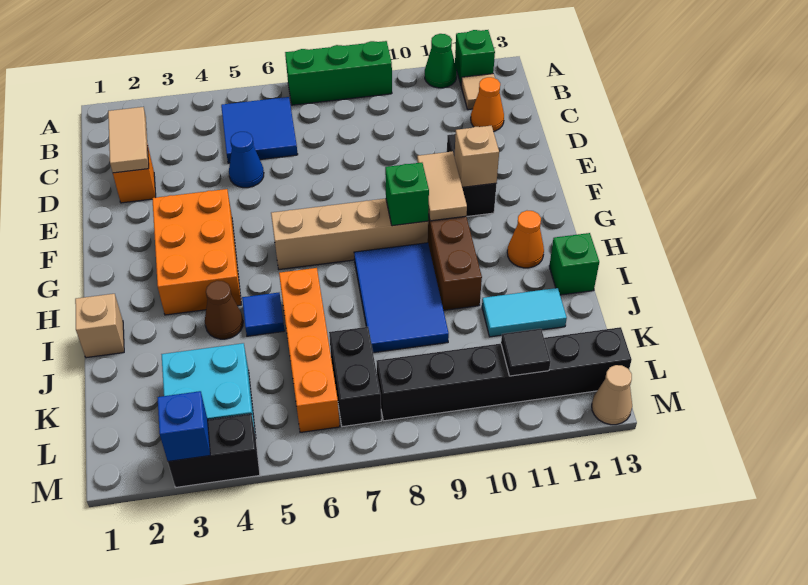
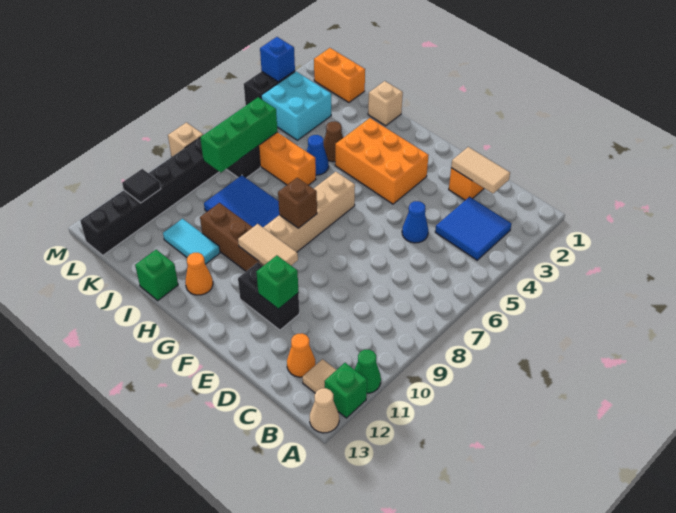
green 1x3 brick [285,41,392,105] -> green 1x3 brick moved to [200,97,277,172]
blue 2x2 tile [221,97,298,163] -> blue 2x2 tile moved to [435,197,511,260]
tan 1x1 brick [454,126,499,187] -> tan 1x1 brick moved to [168,122,203,157]
none -> brown 1x1 brick [278,178,317,228]
green 1x1 brick [385,163,429,226] -> green 1x1 brick moved to [256,255,299,309]
blue 1x1 tile [242,293,285,336] -> blue 1x1 cone [307,135,329,175]
cyan 1x2 tile [482,288,567,337] -> cyan 1x2 tile turned to [163,219,220,264]
none -> orange 1x2 brick [314,48,365,102]
tan 1x1 cone [592,365,632,425] -> tan 1x1 cone moved to [310,388,339,433]

